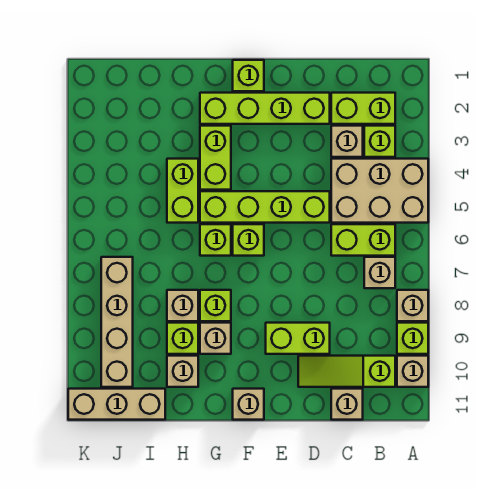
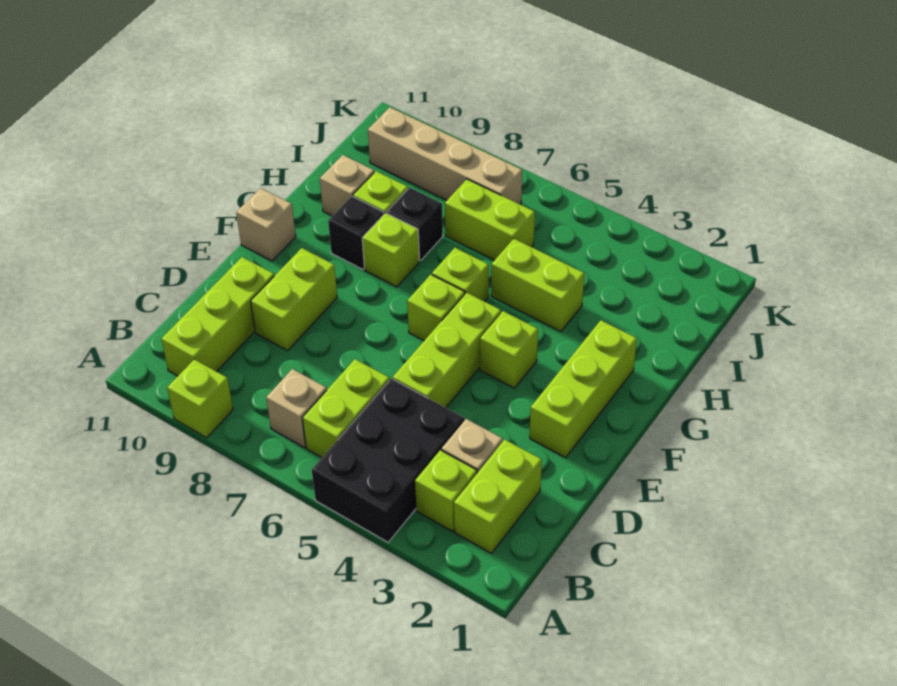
tan 2x3 brick [331,159,428,223] -> black 2x3 brick [312,379,464,542]
tan 1x1 brick [397,290,428,321] -> none
tan 1x1 brick [397,356,428,387] -> none
lime 1x3 slope [298,356,395,387] -> lime 1x3 brick [161,257,274,376]
tan 1x1 brick [331,389,363,420] -> none
lime 1x4 brick [200,93,330,124] -> lime 1x3 brick [530,320,637,458]
lime 1x4 brick [200,191,330,223] -> lime 1x3 brick [393,293,501,408]
lime 1x1 brick [233,60,264,91] -> lime 1x1 brick moved to [480,311,538,388]
lime 1x2 brick [200,126,231,190] -> lime 1x2 brick moved to [445,179,535,260]
tan 1x1 brick [200,323,231,354] -> black 1x1 brick [328,196,384,269]
tan 1x1 brick [167,290,198,321] -> black 1x1 brick [387,188,443,261]
tan 1x3 brick [68,389,165,420] -> none

